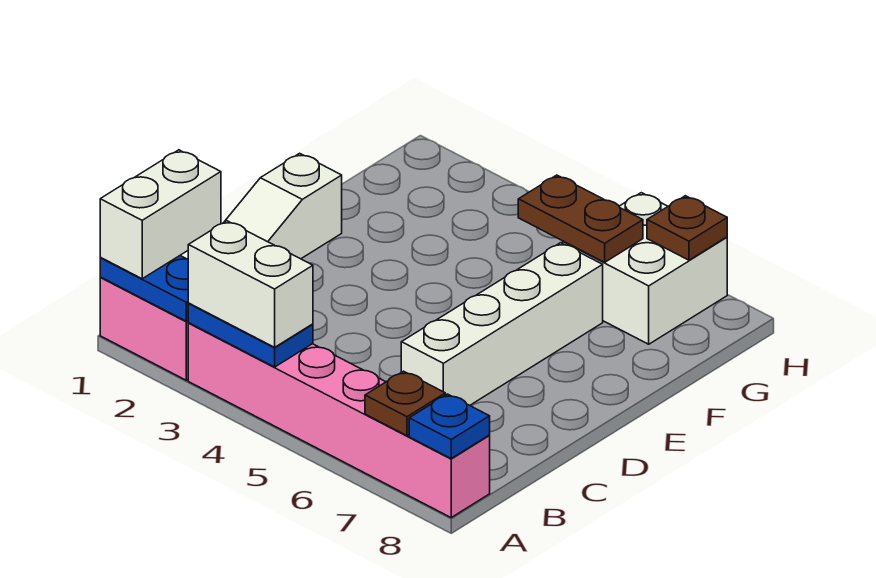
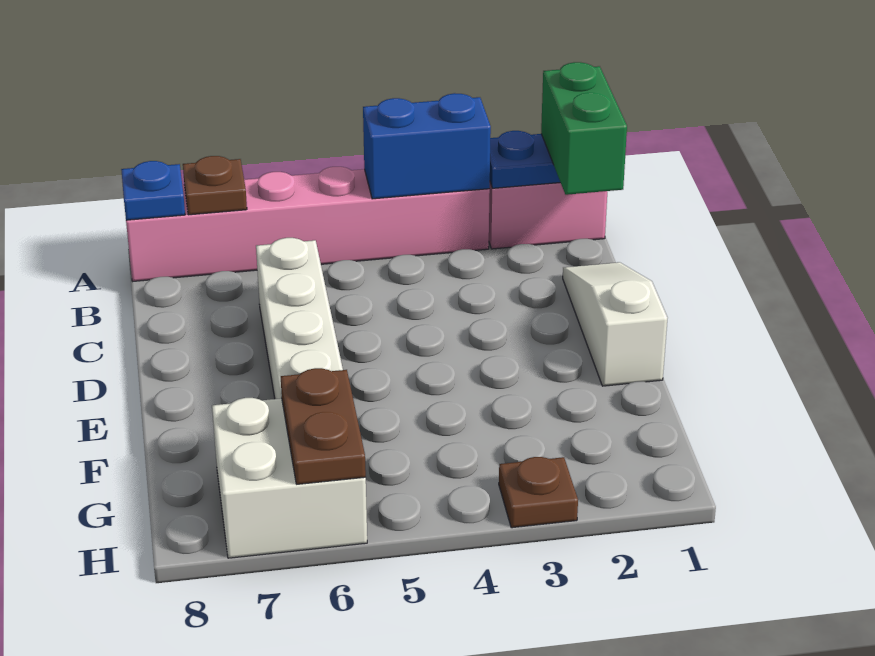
white 1x2 brick [100,150,221,279] -> green 1x2 brick [541,62,627,195]
blue 1x2 plate [188,303,313,367] -> blue 1x2 brick [363,93,491,199]
white 1x2 brick [188,221,313,347] -> none
brown 1x2 plate [518,175,643,262] -> brown 1x2 plate turned to [281,368,366,484]
brown 1x1 plate [647,196,727,260] -> brown 1x1 plate moved to [499,457,578,528]

